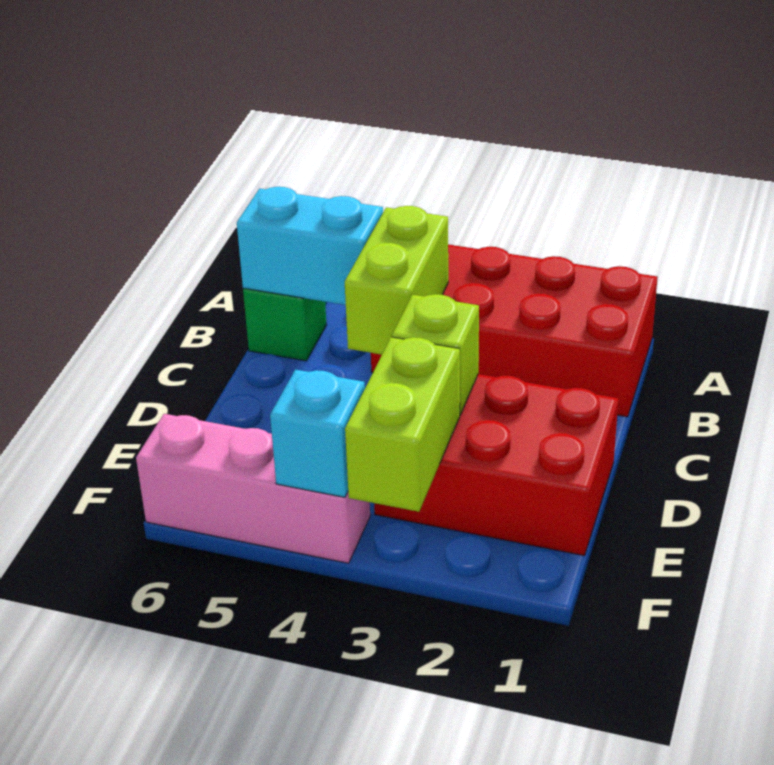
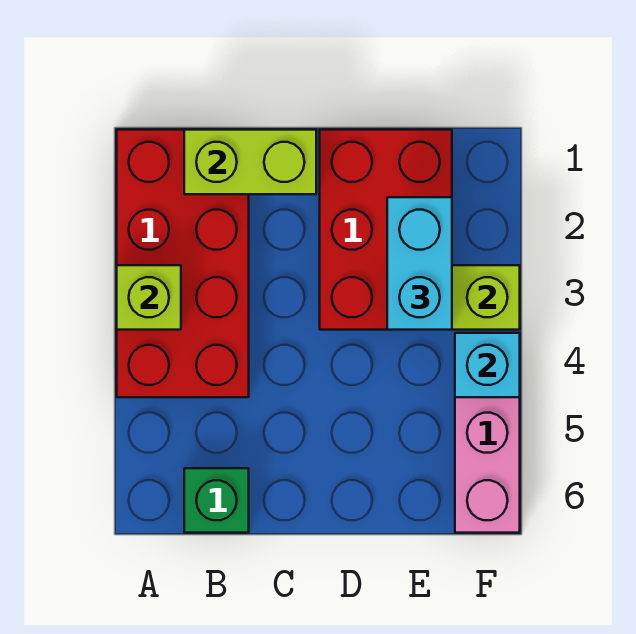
lime 1x2 brick [345,206,448,355] -> lime 1x2 brick moved to [184,130,316,194]
cyan 1x2 brick [237,187,383,305] -> cyan 1x2 brick moved to [387,197,452,330]
lime 1x1 brick [392,294,479,415] -> lime 1x1 brick moved to [117,265,181,330]

